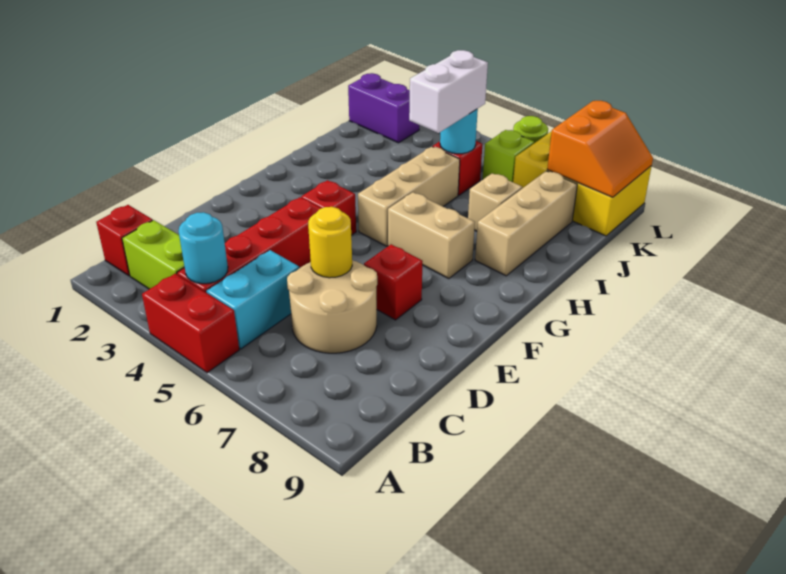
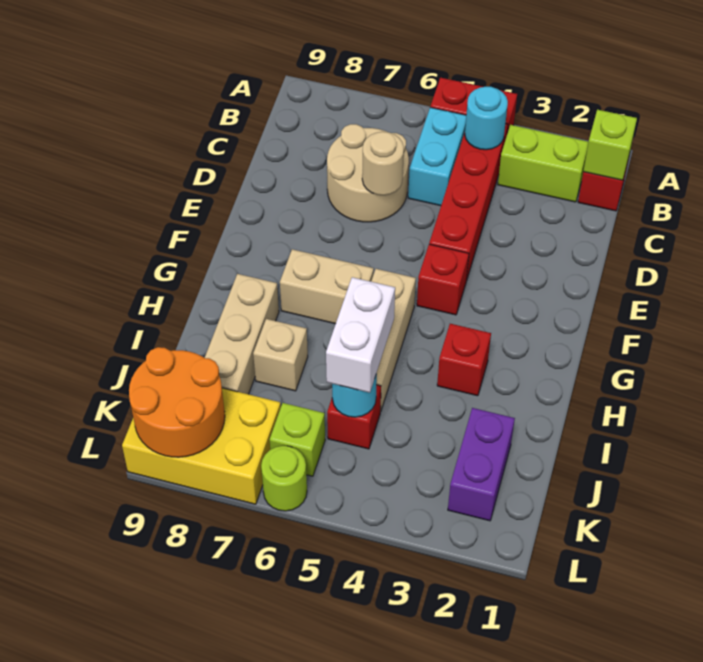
none -> lime 1x1 brick [583,110,637,180]
yellow 1x1 round brick [308,207,352,278] -> tan 1x1 round brick [362,132,404,195]
red 1x1 brick [364,244,423,320] -> red 1x1 brick moved to [437,324,491,396]
purple 1x2 brick [348,73,419,143] -> purple 1x2 brick turned to [448,408,515,521]
orange 2x2 slope [547,101,653,197] -> orange 2x2 round brick [129,347,225,457]

